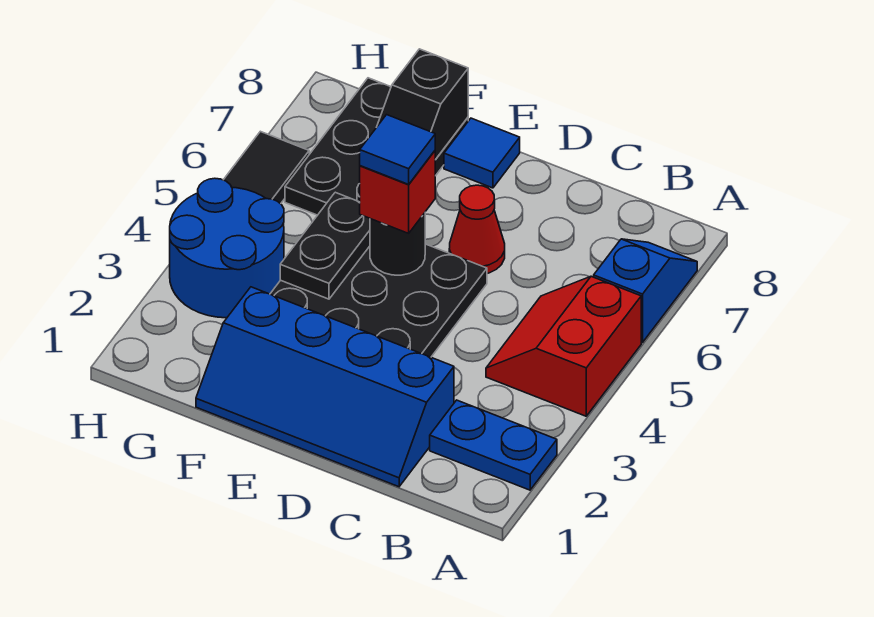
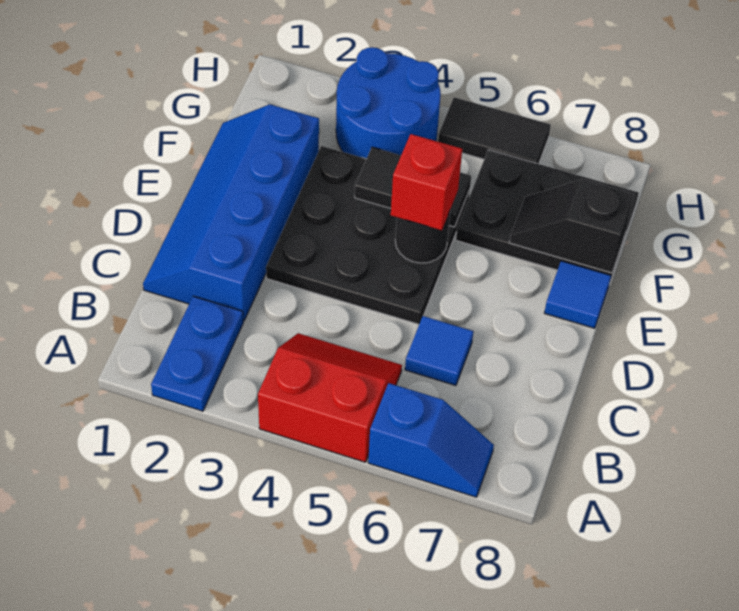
red 1x1 cone [449,185,505,273] -> none
blue 1x1 tile [360,115,435,184] -> blue 1x1 tile moved to [405,316,473,385]
black 1x2 plate [280,192,370,299] -> black 1x2 tile [355,147,471,227]

